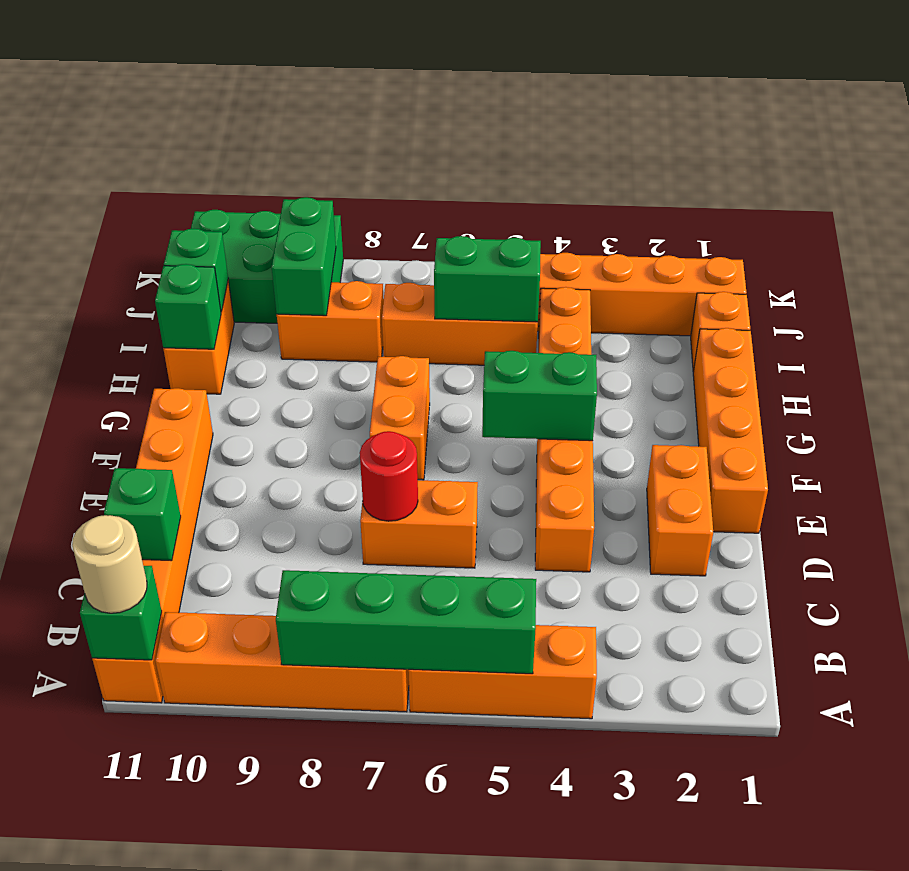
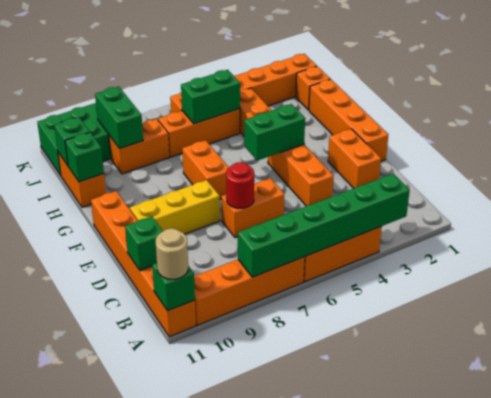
green 1x4 brick [276,570,536,674] -> green 1x6 brick [238,174,410,277]
none -> yellow 1x3 brick [130,180,220,234]

